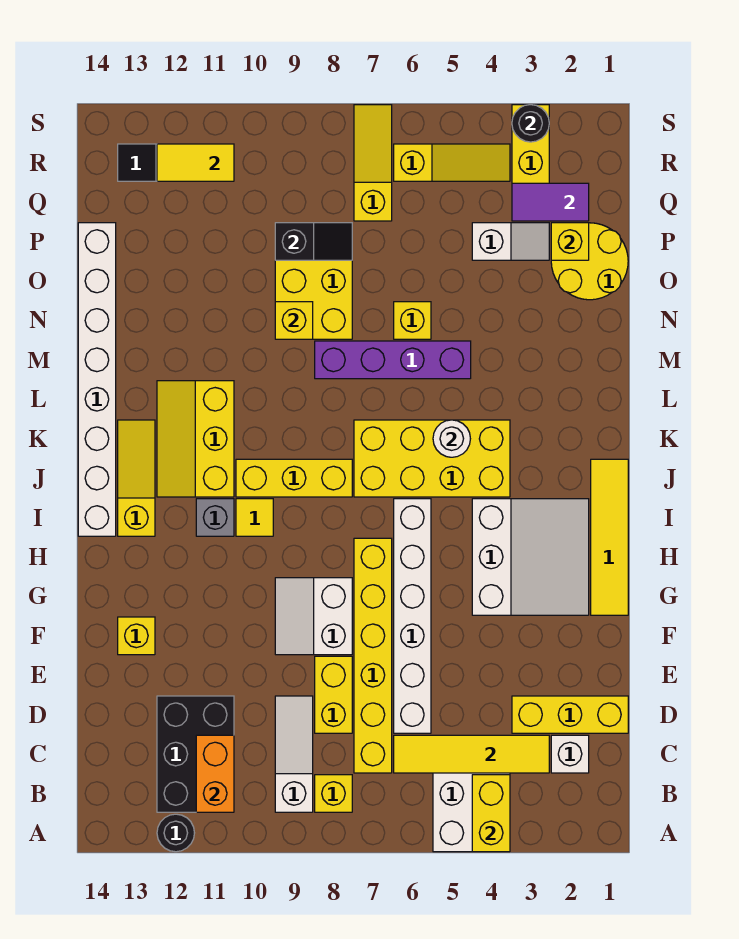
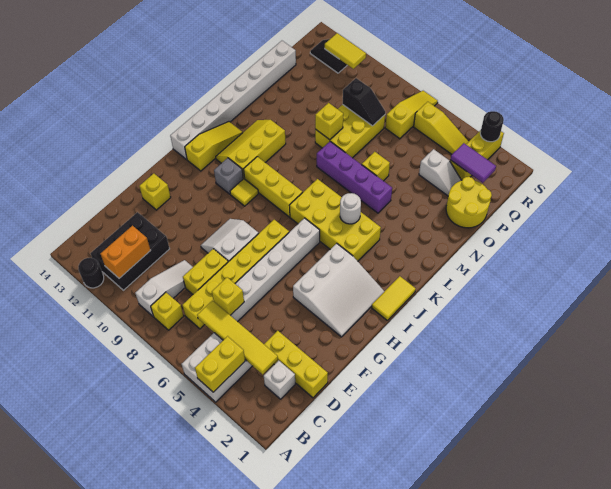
yellow 1x4 tile [591,459,628,615] -> yellow 1x2 tile [372,276,416,321]
yellow 1x1 brick [551,223,589,260] -> yellow 1x1 brick moved to [212,277,244,315]

